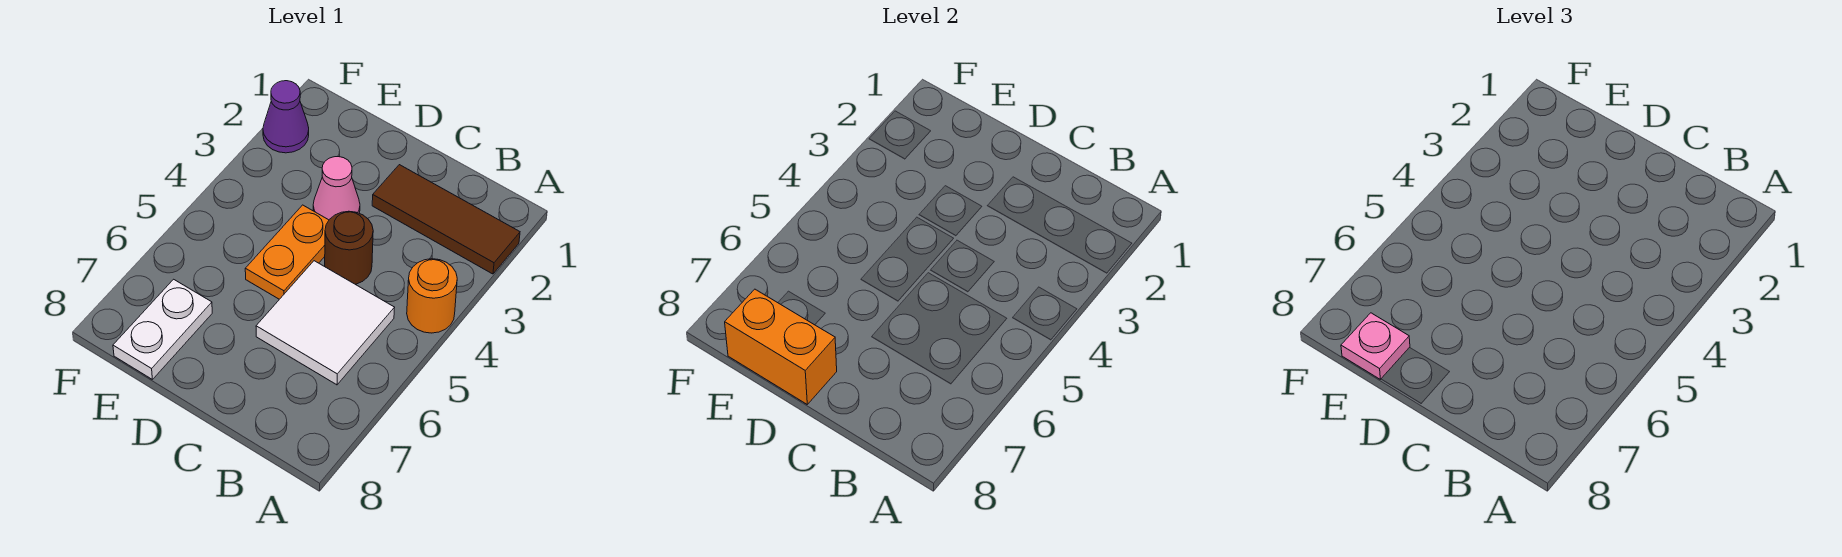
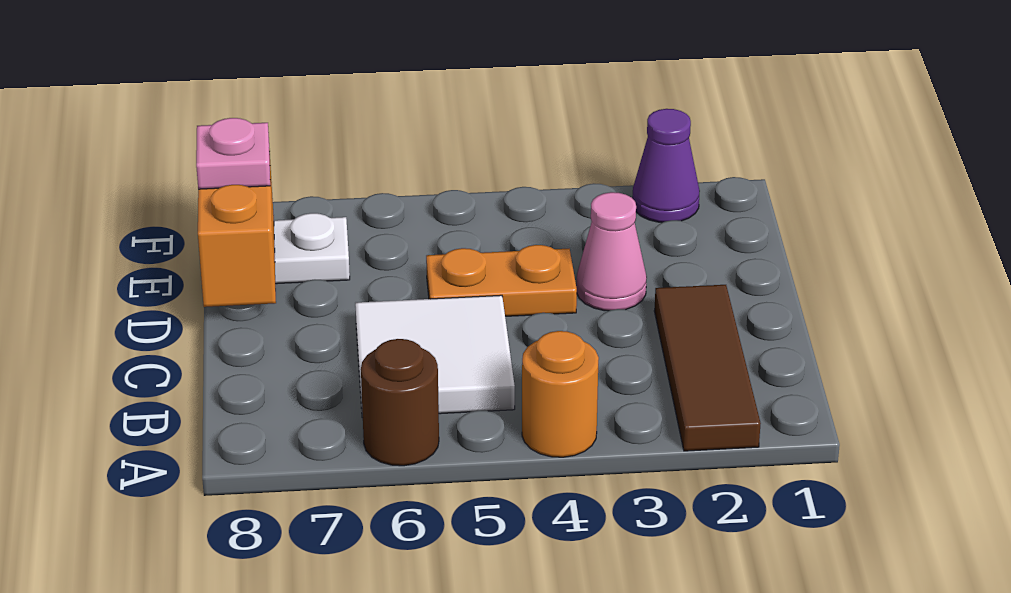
brown 1x1 round brick [325,211,373,284] -> brown 1x1 round brick moved to [361,339,439,466]

